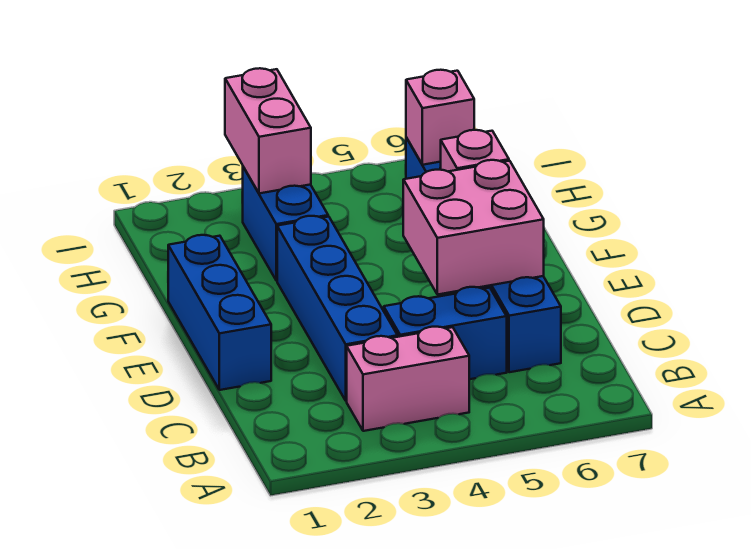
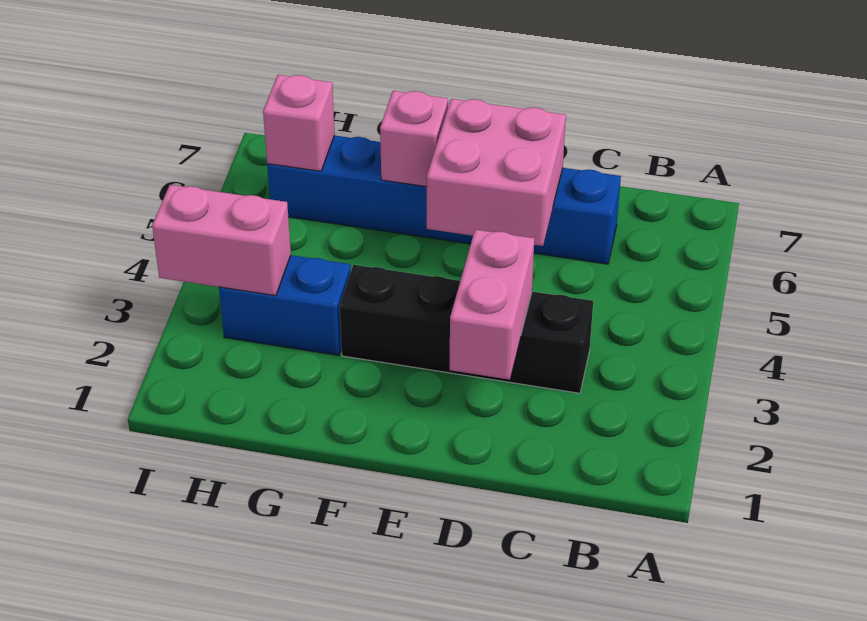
pink 1x2 brick [347,327,469,431] -> pink 1x2 brick moved to [450,230,534,380]
blue 1x4 brick [277,216,398,401] -> black 1x4 brick [340,265,593,393]
blue 1x2 brick [384,287,507,379] -> none
blue 1x3 brick [168,235,271,390] -> none

